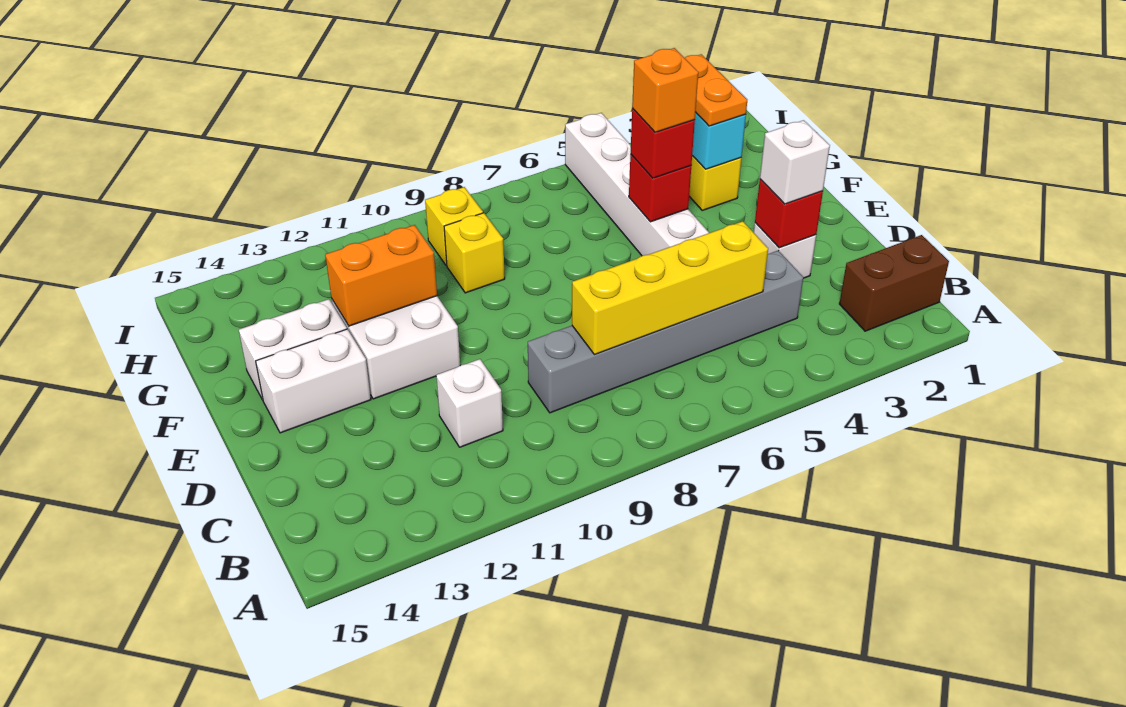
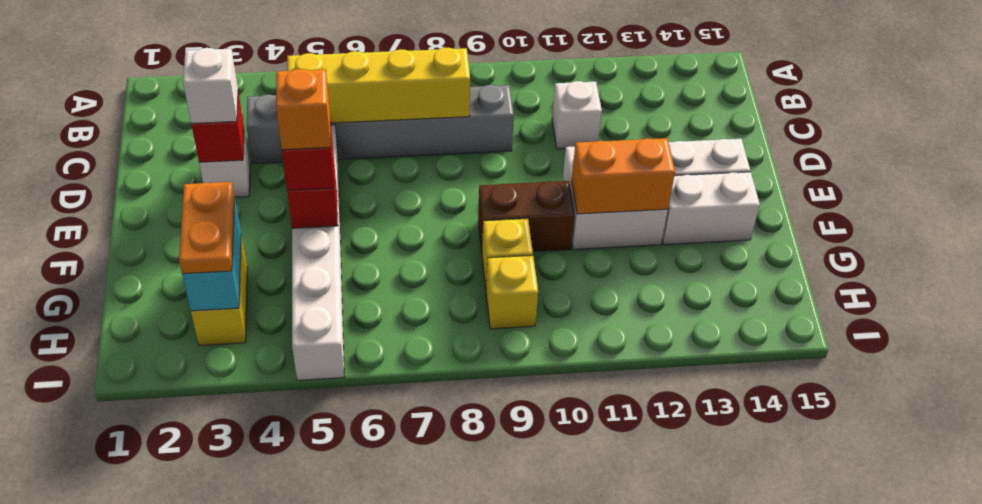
brown 1x2 brick [839,235,949,331] -> brown 1x2 brick moved to [478,181,575,252]

